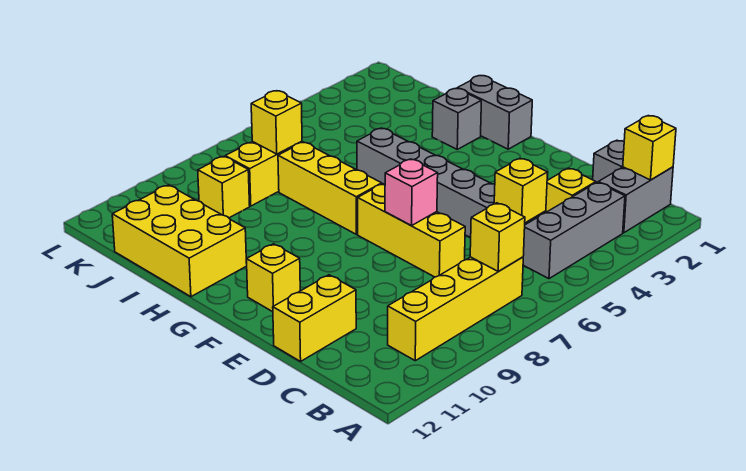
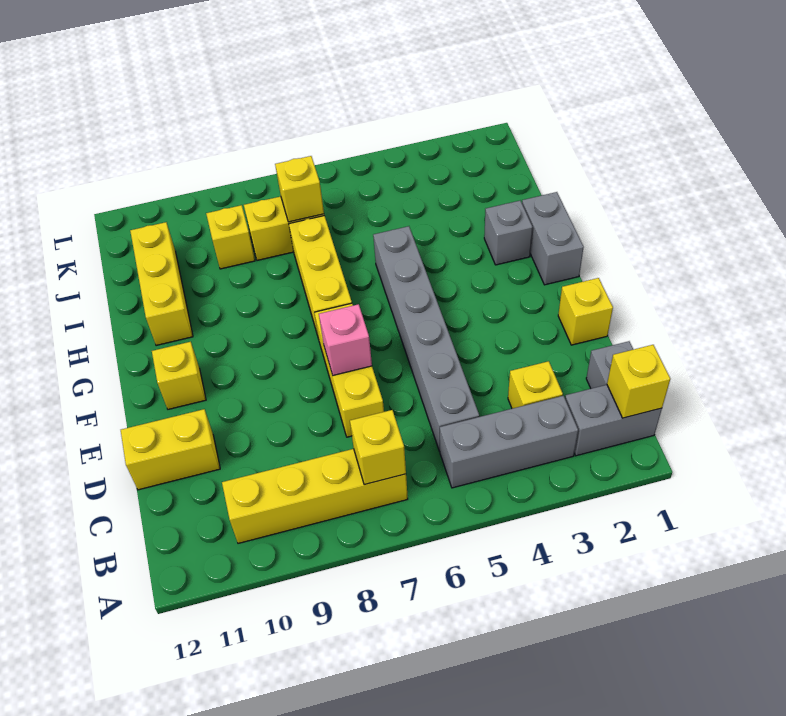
yellow 1x1 brick [494,158,548,223] -> yellow 1x1 brick moved to [558,278,613,345]
yellow 2x3 brick [112,185,247,297] -> yellow 1x3 brick [130,222,193,346]

